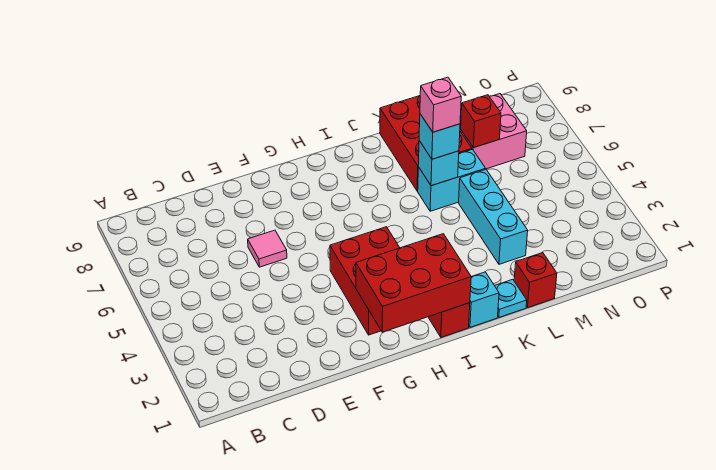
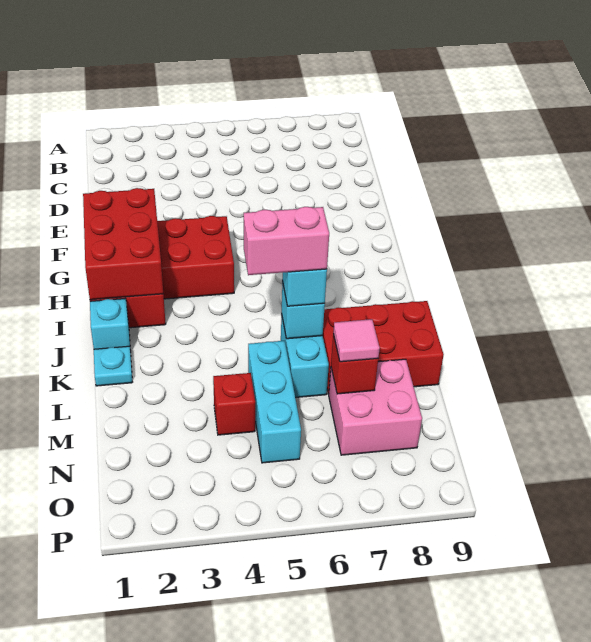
pink 1x1 tile [248,230,287,267] -> pink 1x1 tile moved to [333,319,380,362]
pink 1x1 brick [420,77,461,132] -> pink 1x2 brick [244,207,329,275]
red 1x1 brick [514,253,557,307] -> red 1x1 brick moved to [213,373,255,435]
cyan 1x3 brick [459,170,528,264] -> cyan 1x3 brick turned to [248,341,301,463]

